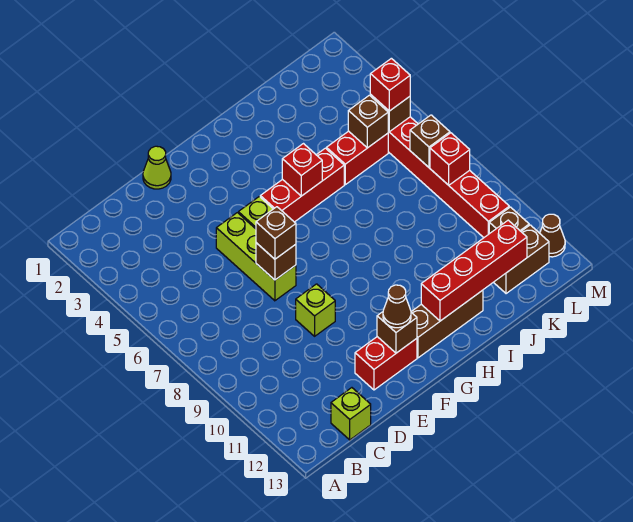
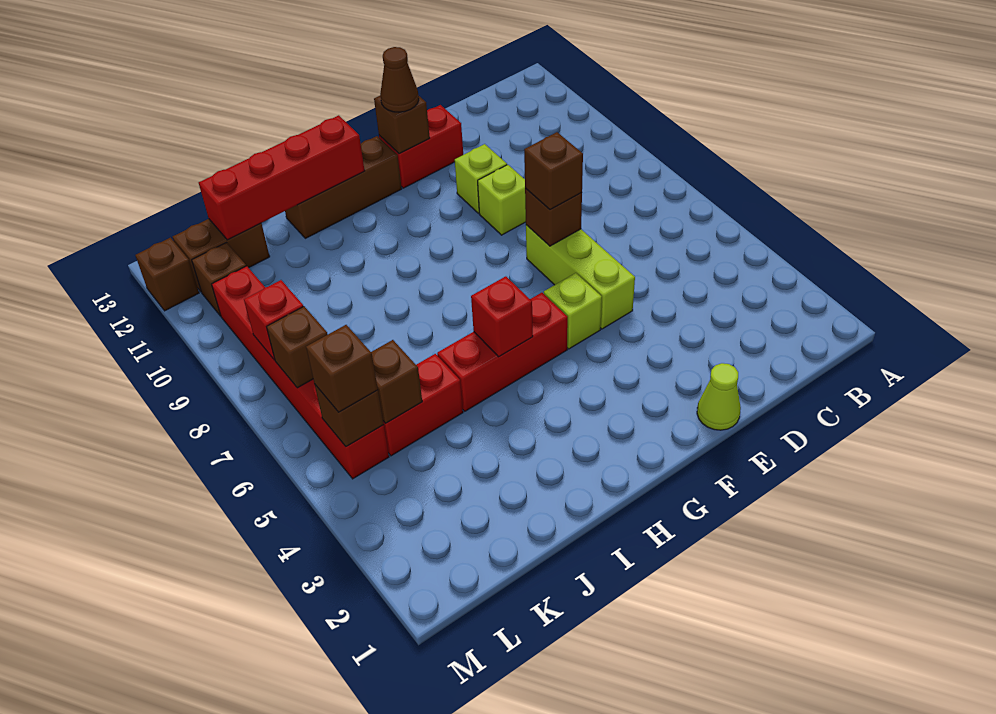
lime 1x1 brick [331,388,371,440] -> lime 1x1 brick moved to [455,144,507,214]
red 1x1 brick [370,58,410,111] -> brown 1x1 brick [306,325,378,412]
brown 1x1 cone [540,214,565,257] -> brown 1x1 brick [135,238,199,311]

